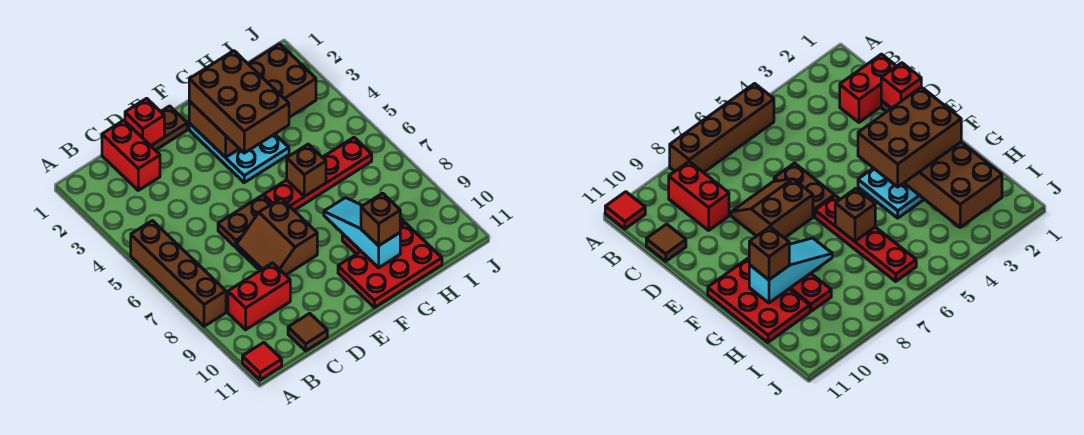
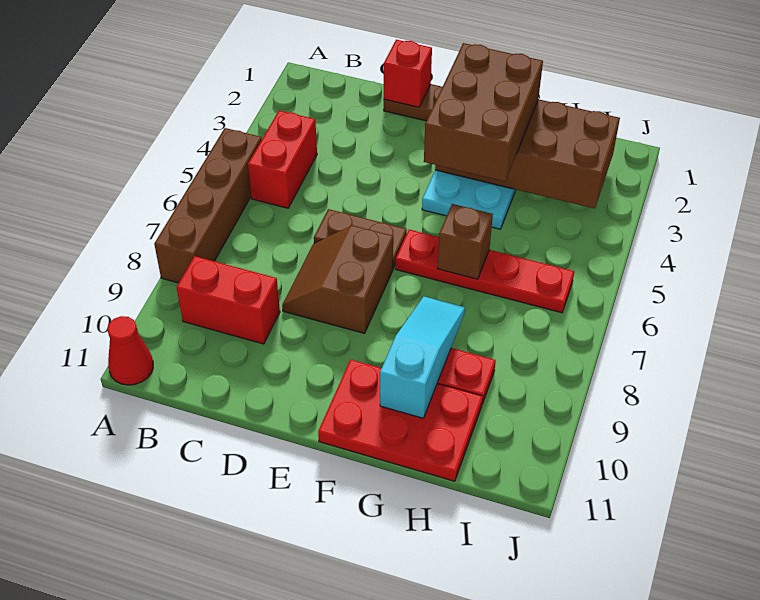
red 1x1 tile [242,342,282,380] -> red 1x1 cone [107,316,153,385]
red 1x2 brick [102,120,160,190] -> red 1x2 brick moved to [248,111,317,208]
brown 1x1 tile [288,313,327,351] -> none
brown 1x1 brick [361,193,400,246] -> none

